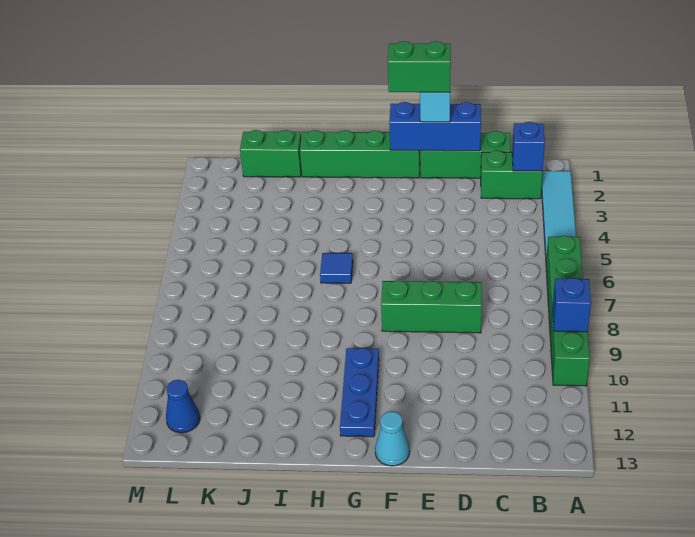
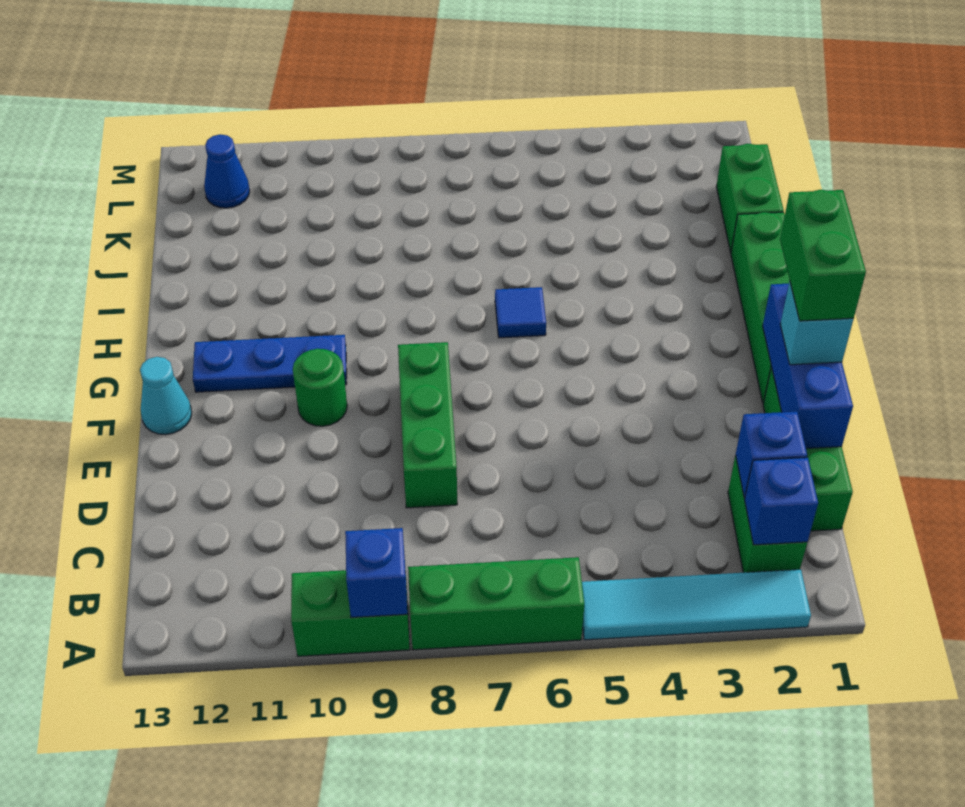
none -> blue 1x1 brick [736,412,807,498]
none -> green 1x1 round brick [293,349,347,426]

